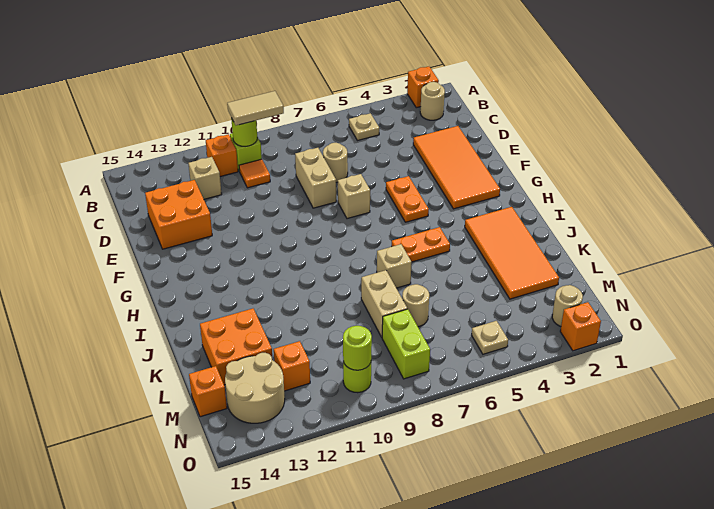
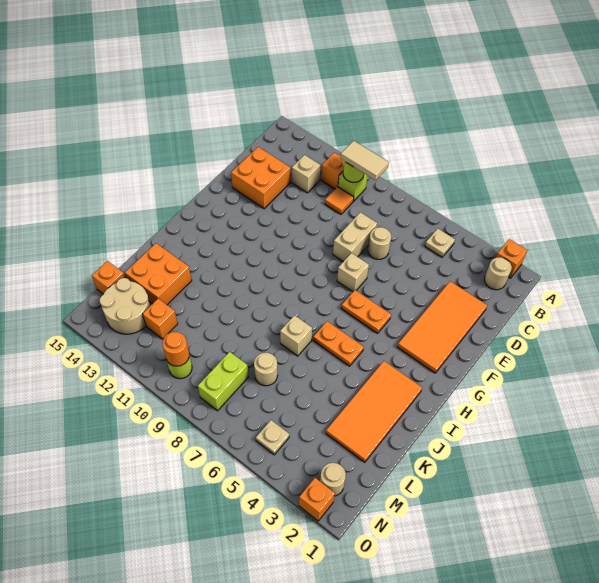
orange 1x2 plate [386,176,429,222] -> orange 1x2 plate turned to [341,290,391,333]
tan 1x2 brick [361,270,407,337] -> none
lime 1x1 round brick [343,326,372,370] -> orange 1x1 round brick [162,332,189,366]

